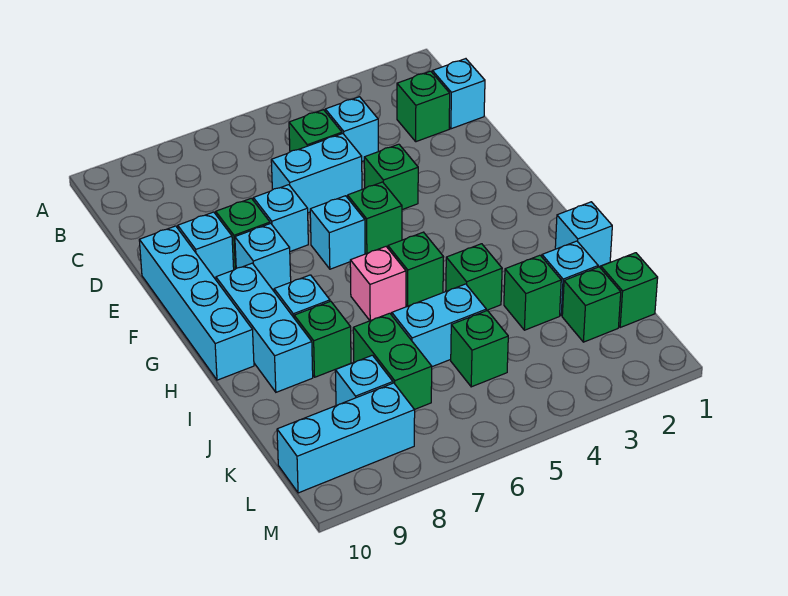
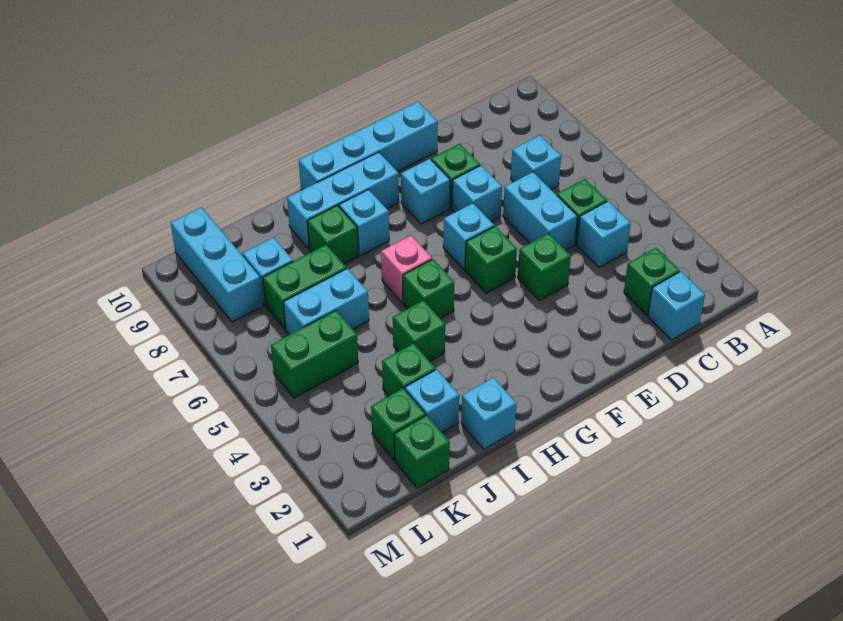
cyan 1x1 brick [178,212,234,279] -> cyan 1x1 brick moved to [511,135,561,189]
cyan 1x2 brick [392,284,487,367] -> cyan 1x2 brick turned to [283,269,369,335]
green 1x1 brick [451,311,508,387] -> green 1x2 brick [271,310,358,398]

